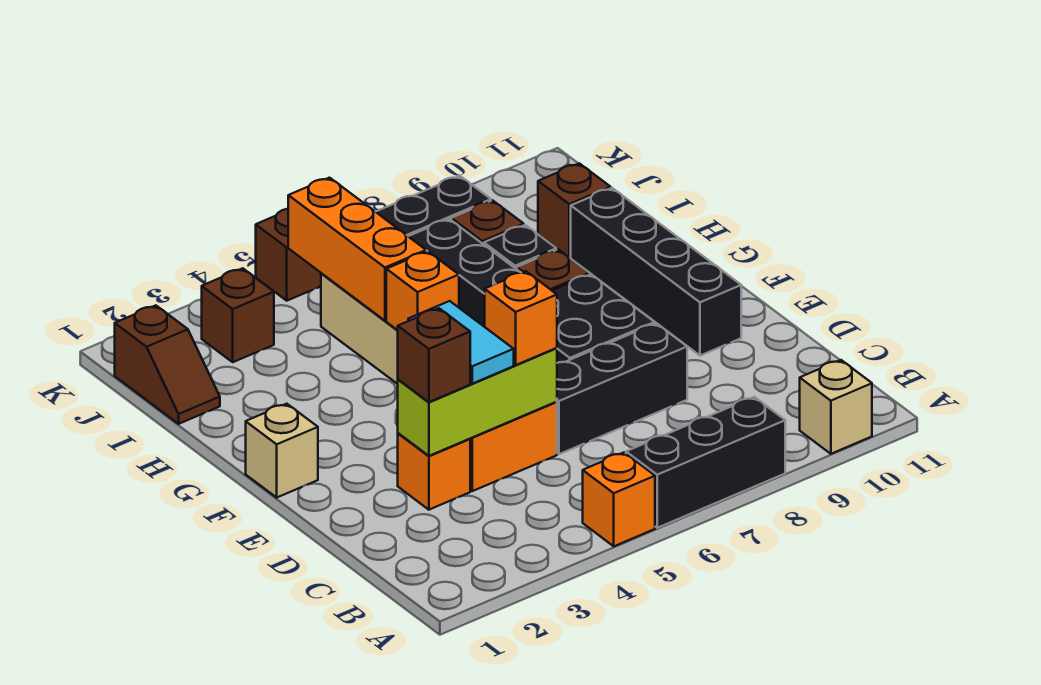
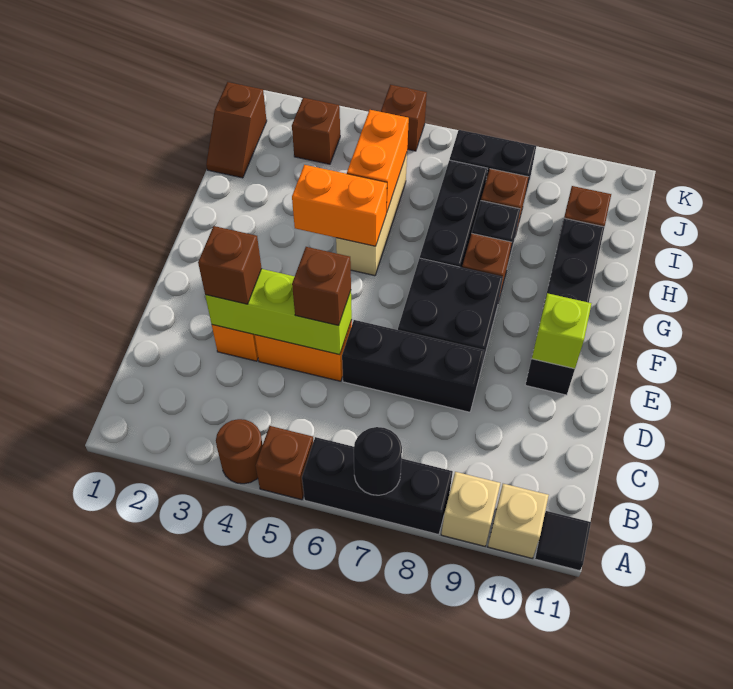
none -> brown 1x1 round brick [216,419,263,484]
orange 1x1 brick [583,453,655,546] -> brown 1x1 brick [256,426,313,500]
none -> black 1x1 round brick [354,427,402,495]
none -> black 1x1 tile [535,511,591,571]
cyan 1x2 tile [408,301,514,384] -> none
orange 1x1 brick [485,271,557,365] -> brown 1x1 brick [292,247,351,326]
none -> lime 1x1 brick [532,293,591,369]
tan 1x1 brick [246,404,318,497] -> tan 1x1 brick moved to [441,472,500,546]
orange 1x1 brick [386,251,459,330] -> orange 1x2 brick [292,165,387,246]
orange 1x3 brick [288,178,426,321] -> orange 1x2 brick [347,110,409,213]

